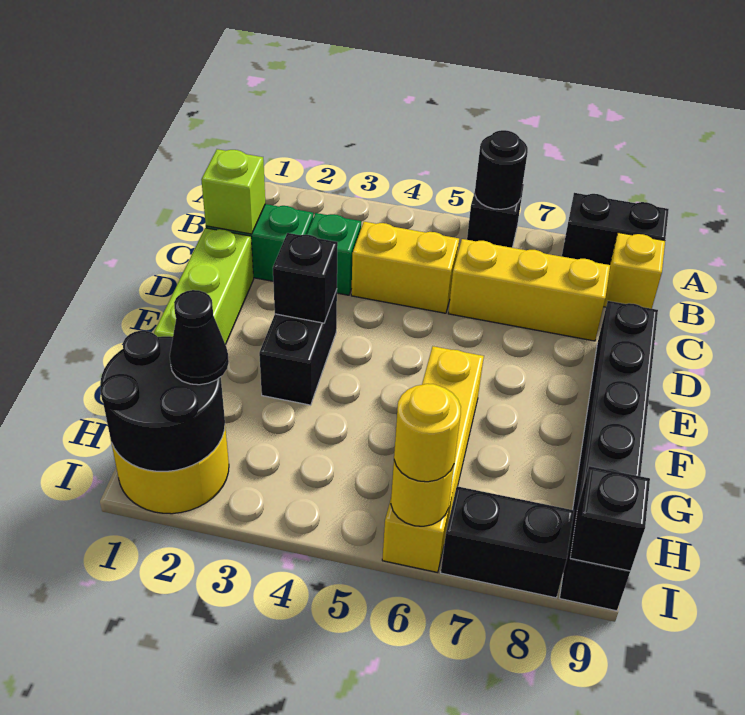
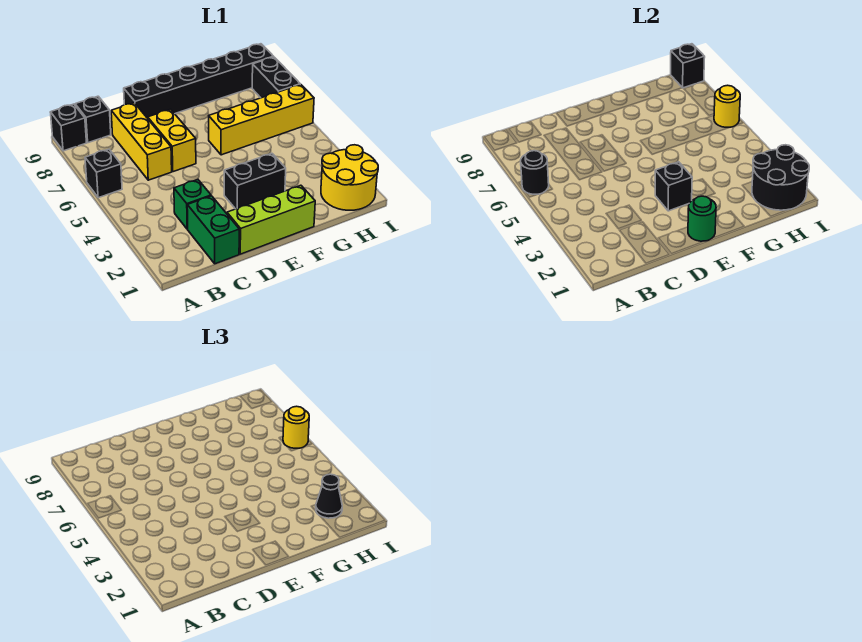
black 1x2 brick [562,193,669,265] -> black 1x1 brick [50,104,87,151]
yellow 1x1 brick [604,233,665,309] -> black 1x1 brick [75,96,111,143]
lime 1x1 brick [201,149,265,234] -> none
yellow 1x2 brick [351,222,459,313] -> yellow 1x2 brick moved to [148,109,196,172]
none -> green 1x1 round brick [688,196,716,241]

